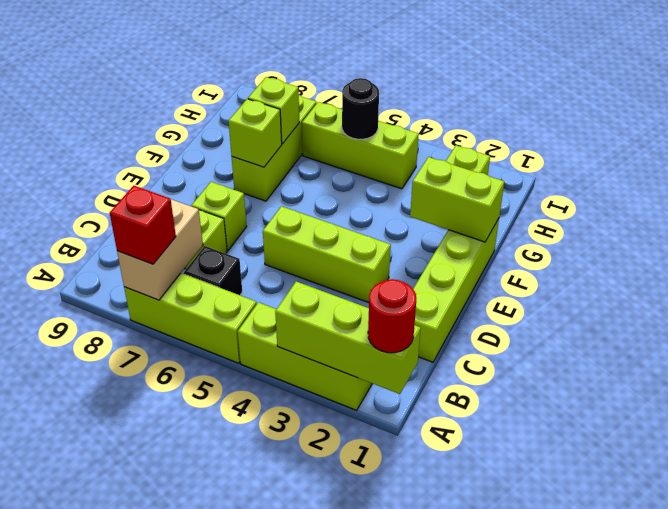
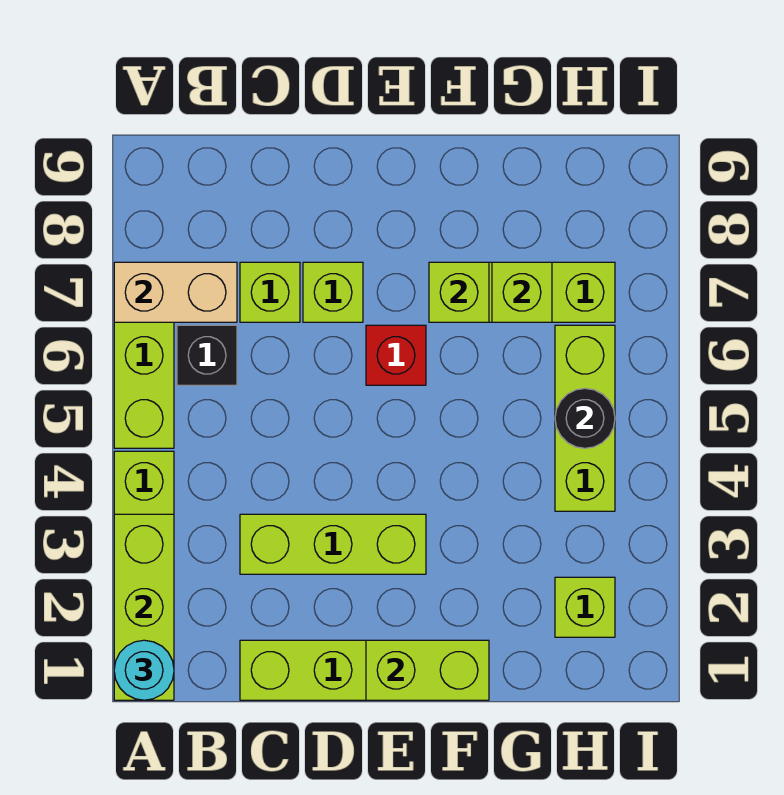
red 1x1 round brick [368,279,416,353] -> cyan 1x1 round brick [114,640,174,700]
red 1x1 brick [110,186,176,264] -> red 1x1 brick moved to [366,325,426,385]
lime 1x3 brick [263,206,391,303] -> lime 1x3 brick turned to [240,514,426,574]
lime 1x2 brick [410,157,504,242] -> lime 1x2 brick turned to [366,640,489,700]

